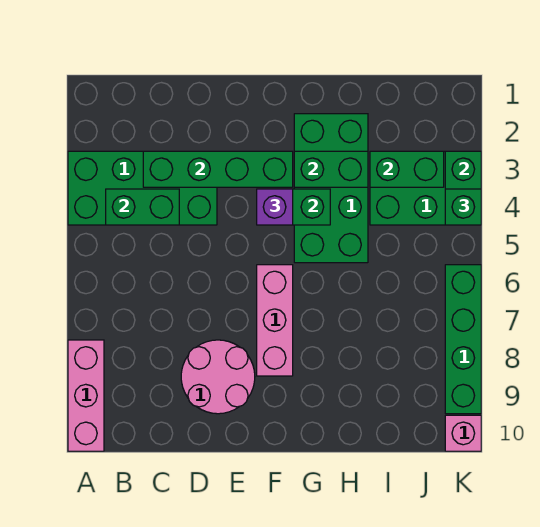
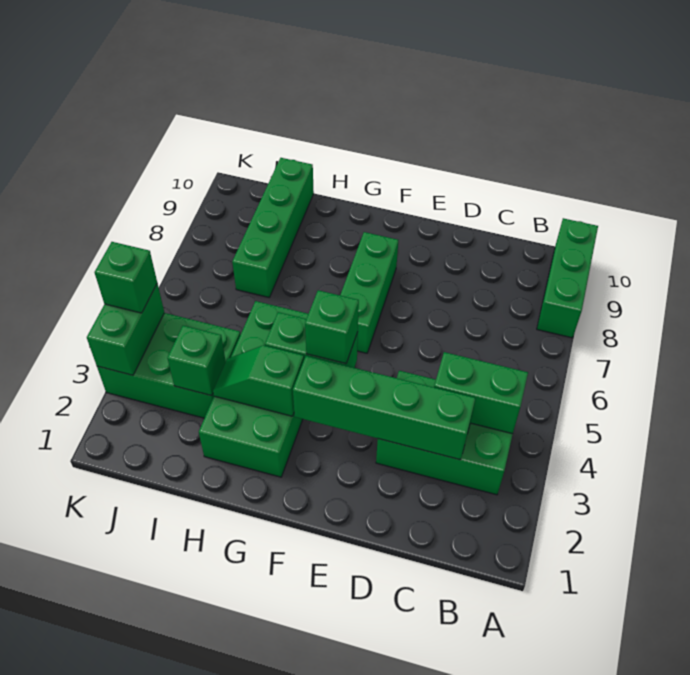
green 2x4 brick [68,151,217,225] -> green 2x3 brick [376,371,513,495]
pink 1x3 brick [68,340,104,451] -> green 1x3 brick [537,218,598,338]
pink 2x2 round brick [181,340,255,414] -> none
purple 1x1 brick [257,189,293,225] -> green 1x1 brick [305,290,359,364]
pink 1x3 brick [257,265,293,376] -> green 1x3 brick [340,232,398,353]
green 1x2 brick [294,151,368,187] -> green 1x2 slope [213,345,304,416]
green 1x2 brick [370,151,444,187] -> green 1x1 brick [167,326,226,396]
green 1x4 brick [445,265,481,414] -> green 1x4 brick moved to [232,158,314,297]
pink 1x1 brick [445,415,481,451] -> none

